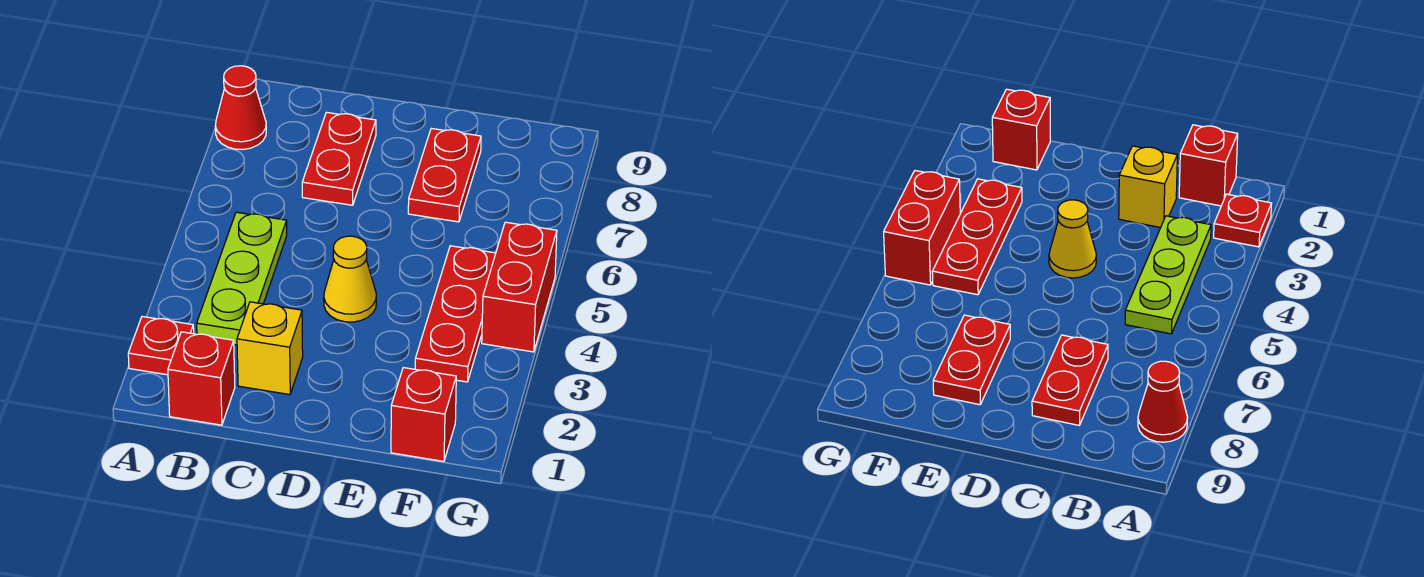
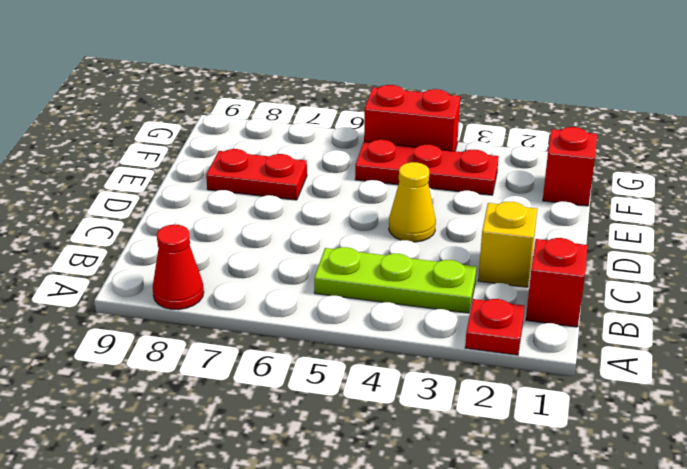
red 1x2 plate [302,112,376,205] -> none

